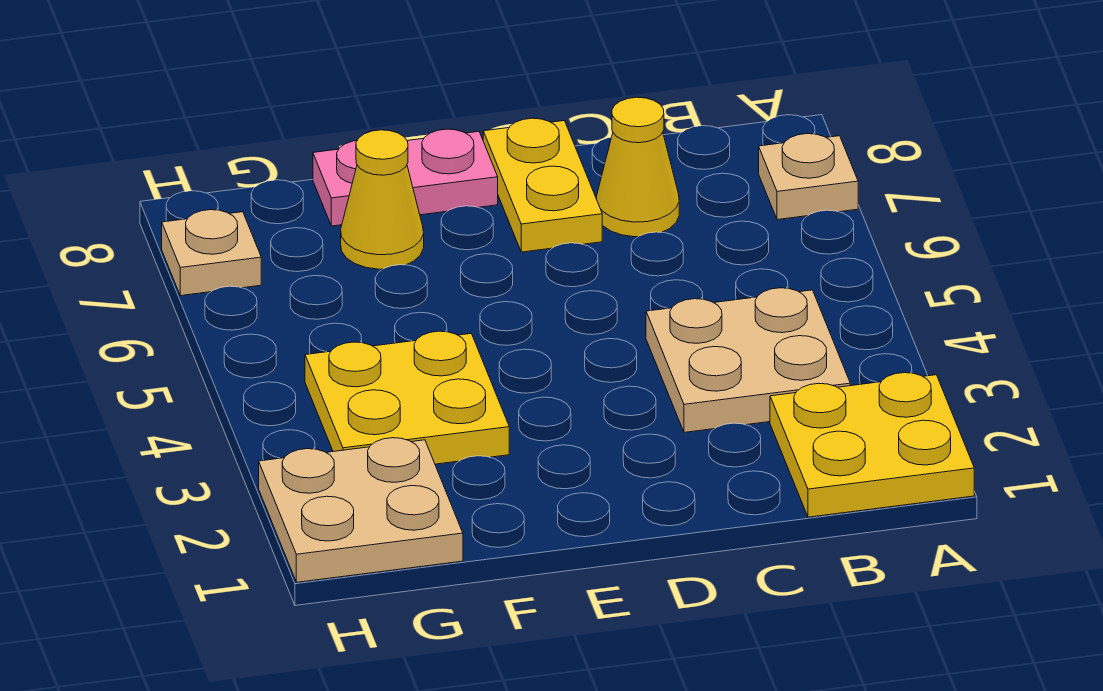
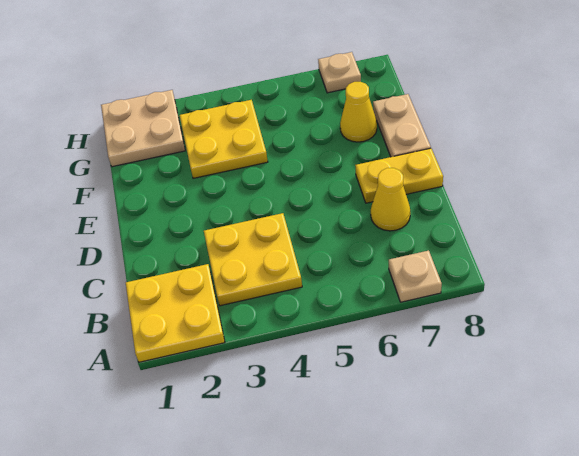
tan 2x2 plate [646,288,850,432] -> yellow 2x2 plate [204,213,302,306]
pink 1x2 plate [313,129,498,226] -> tan 1x2 plate [373,94,431,157]

